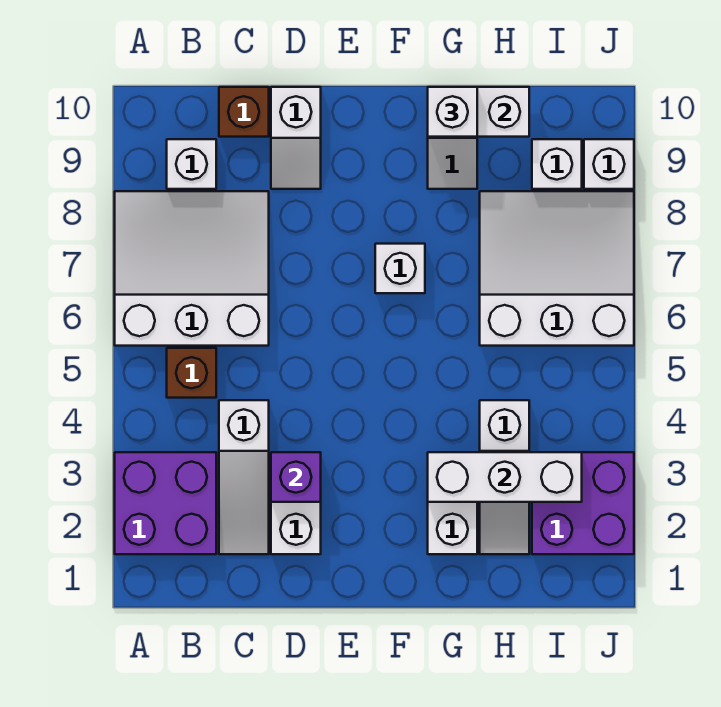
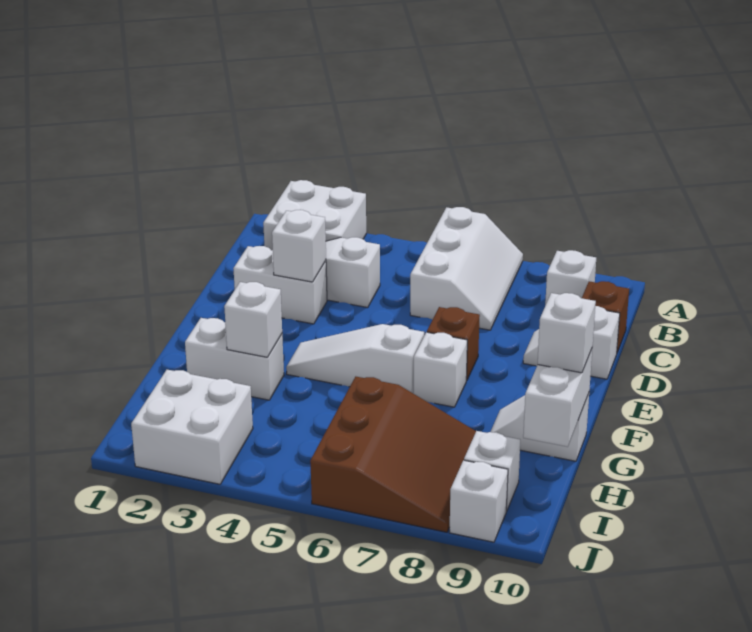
purple 2x2 brick [115,452,216,554] -> white 2x2 brick [263,180,366,250]
white 3x3 slope [115,191,269,346] -> white 2x3 slope [410,207,523,330]
brown 1x1 brick [167,348,216,398] -> brown 1x1 brick moved to [427,307,480,381]
purple 1x1 brick [271,452,321,502] -> white 1x1 brick [272,210,326,282]
white 1x3 brick [428,452,582,502] -> white 1x1 brick [224,282,282,357]
white 1x3 slope [480,400,529,554] -> white 1x3 slope moved to [286,324,424,394]
white 3x3 slope [480,191,634,346] -> brown 3x3 slope [310,377,476,532]
purple 2x2 brick [532,452,634,554] -> white 2x2 brick [131,370,253,484]

